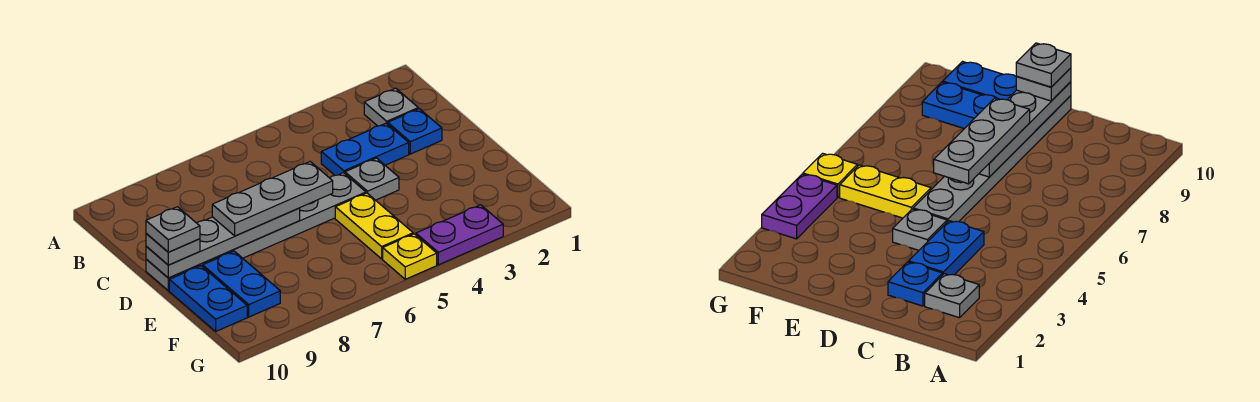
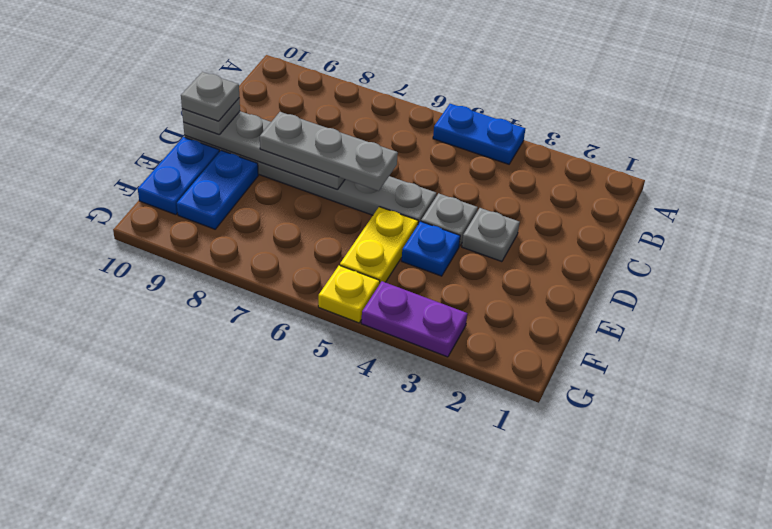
grey 1x1 plate [364,88,418,126] -> grey 1x1 plate moved to [462,208,519,262]
blue 1x1 plate [388,109,442,154] -> blue 1x1 plate moved to [402,221,460,276]
blue 1x2 plate [321,123,409,175] -> blue 1x2 plate moved to [433,104,525,164]

